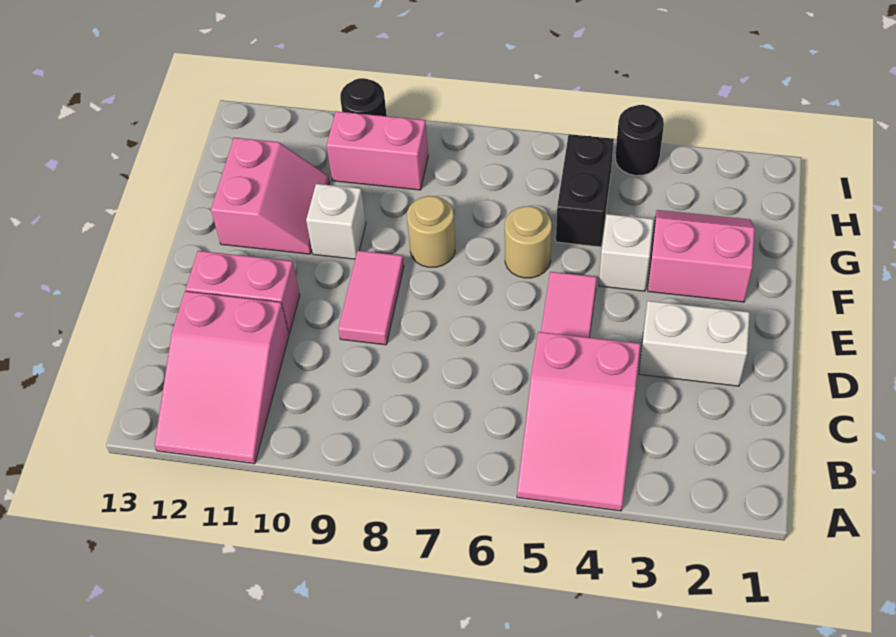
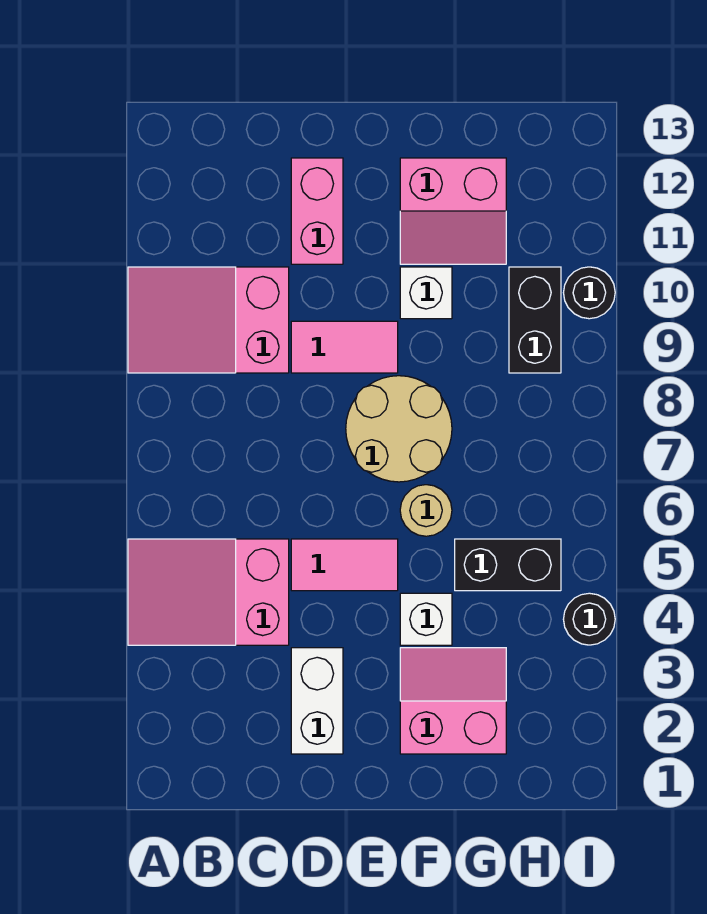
pink 2x3 slope [155,291,289,464] -> pink 2x3 slope moved to [128,267,289,373]
pink 2x2 slope [648,210,755,302] -> pink 2x2 slope turned to [400,648,506,754]
tan 1x1 round brick [407,196,455,267] -> tan 2x2 round brick [346,376,452,482]
pink 1x2 brick [327,111,428,190] -> black 1x2 brick [509,267,561,373]

